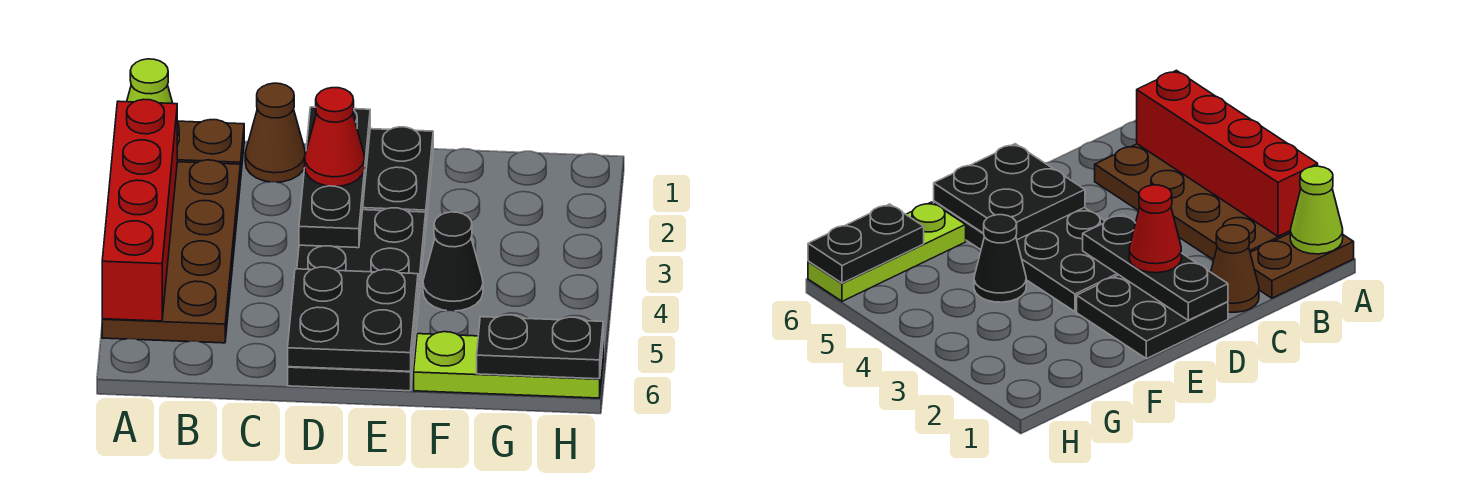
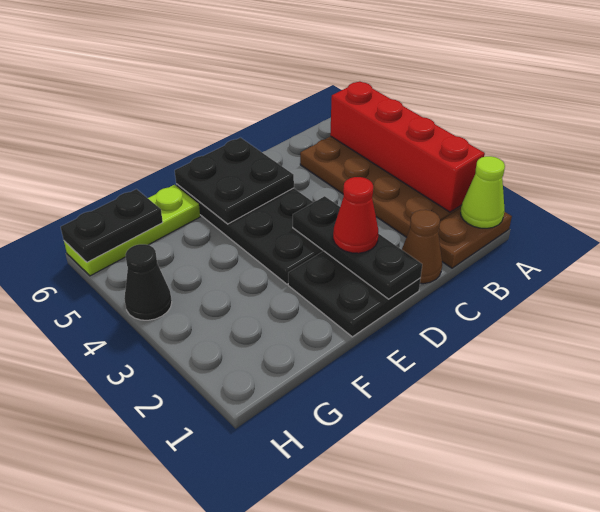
black 1x1 cone [423,212,483,311] -> black 1x1 cone moved to [124,244,172,320]

